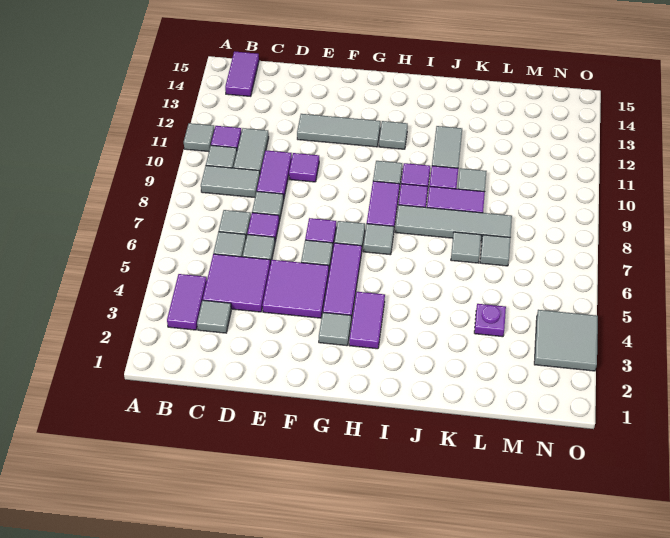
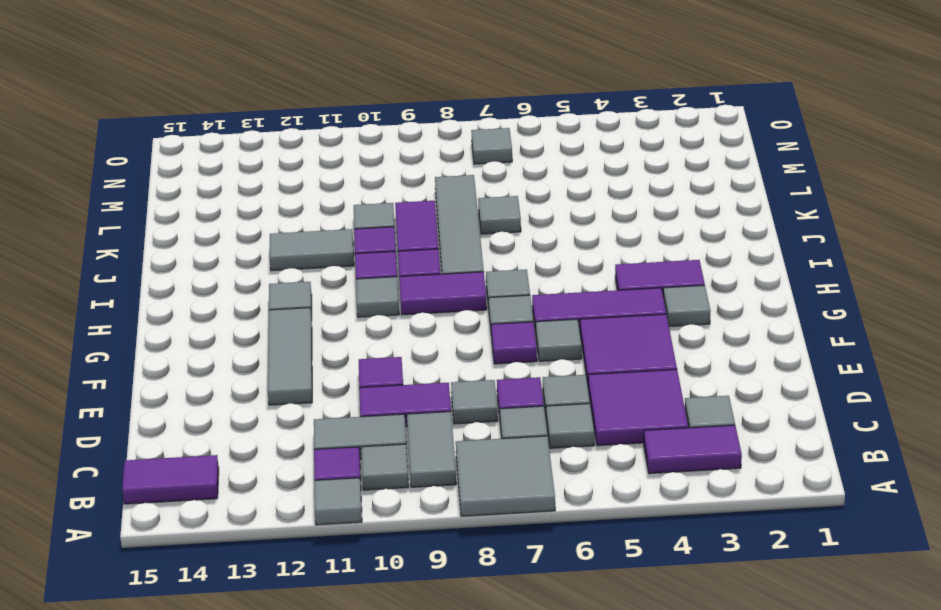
purple 1x1 plate [474,304,506,337] -> none
grey 1x1 tile [480,235,511,266] -> grey 1x1 tile moved to [471,128,512,164]
grey 2x2 tile [534,310,598,371] -> grey 2x2 tile moved to [456,436,555,516]

